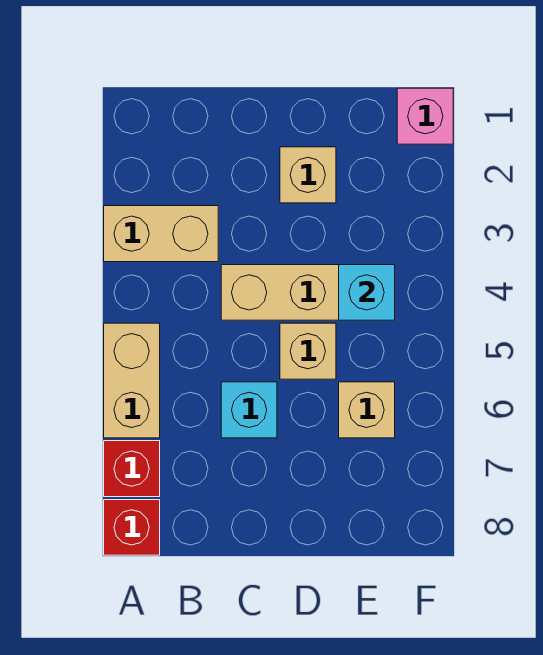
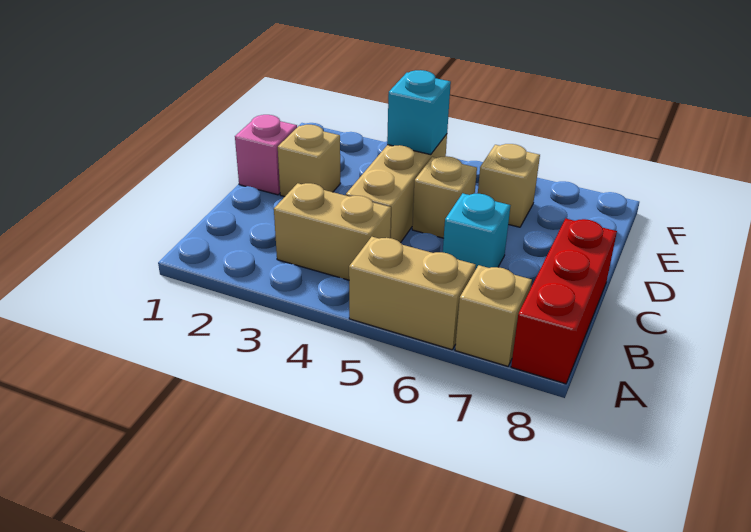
tan 1x2 brick [104,206,218,262] -> tan 1x2 brick turned to [274,183,391,280]
red 1x1 brick [104,441,160,497] -> tan 1x1 brick [455,265,532,366]
red 1x1 brick [104,500,160,555] -> red 1x3 brick [511,219,617,384]
pink 1x1 brick [397,88,453,144] -> pink 1x1 brick moved to [235,115,297,195]

